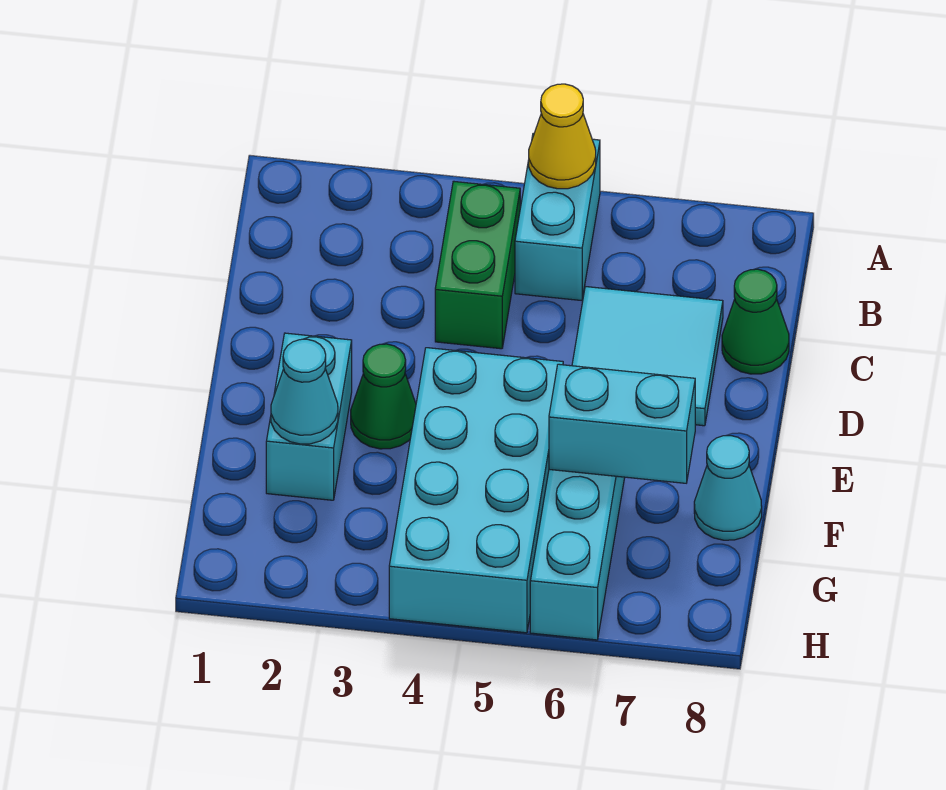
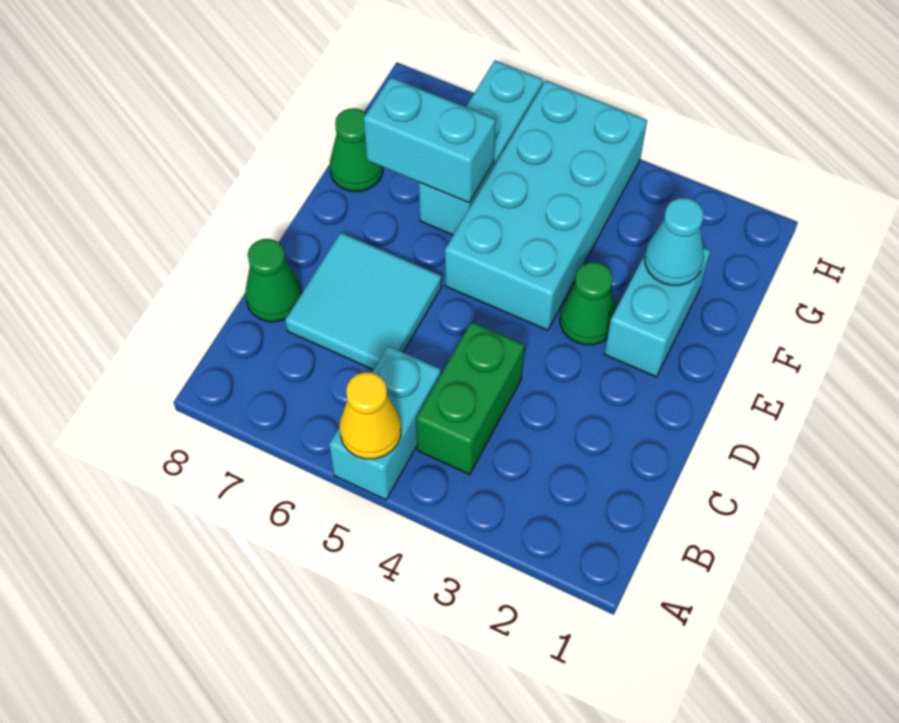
cyan 1x1 cone [694,436,762,540] -> green 1x1 cone [330,108,383,191]

